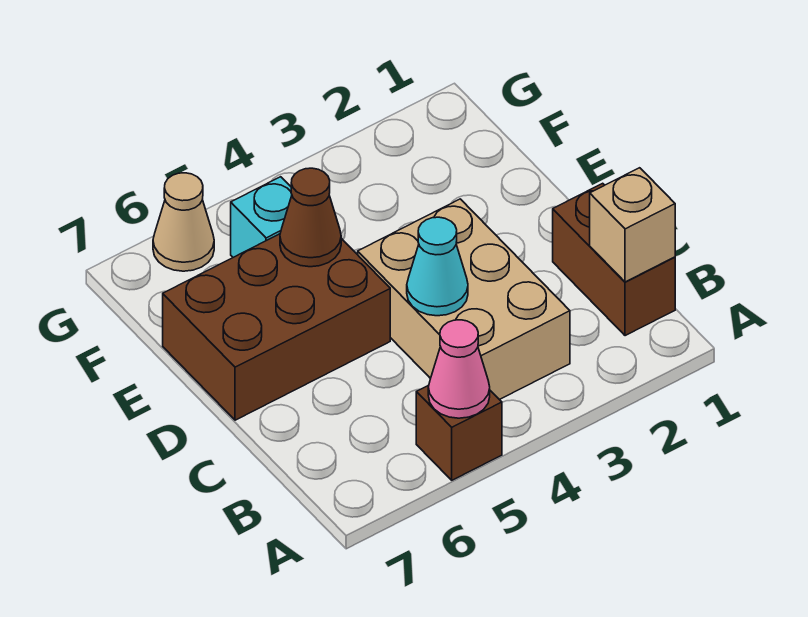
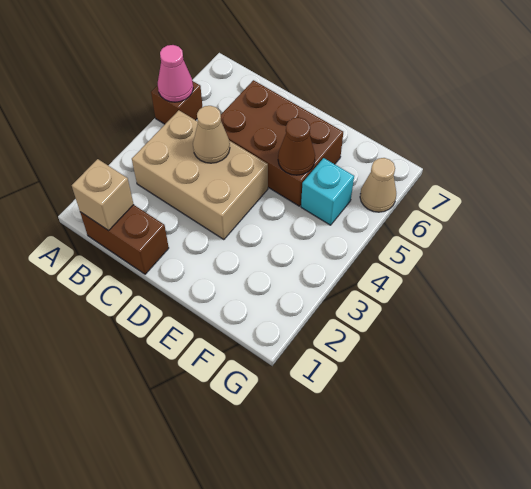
cyan 1x1 cone [407,217,468,316] -> tan 1x1 cone [193,106,230,163]
brown 2x3 brick [163,234,390,420] -> brown 2x3 brick turned to [221,80,343,206]

